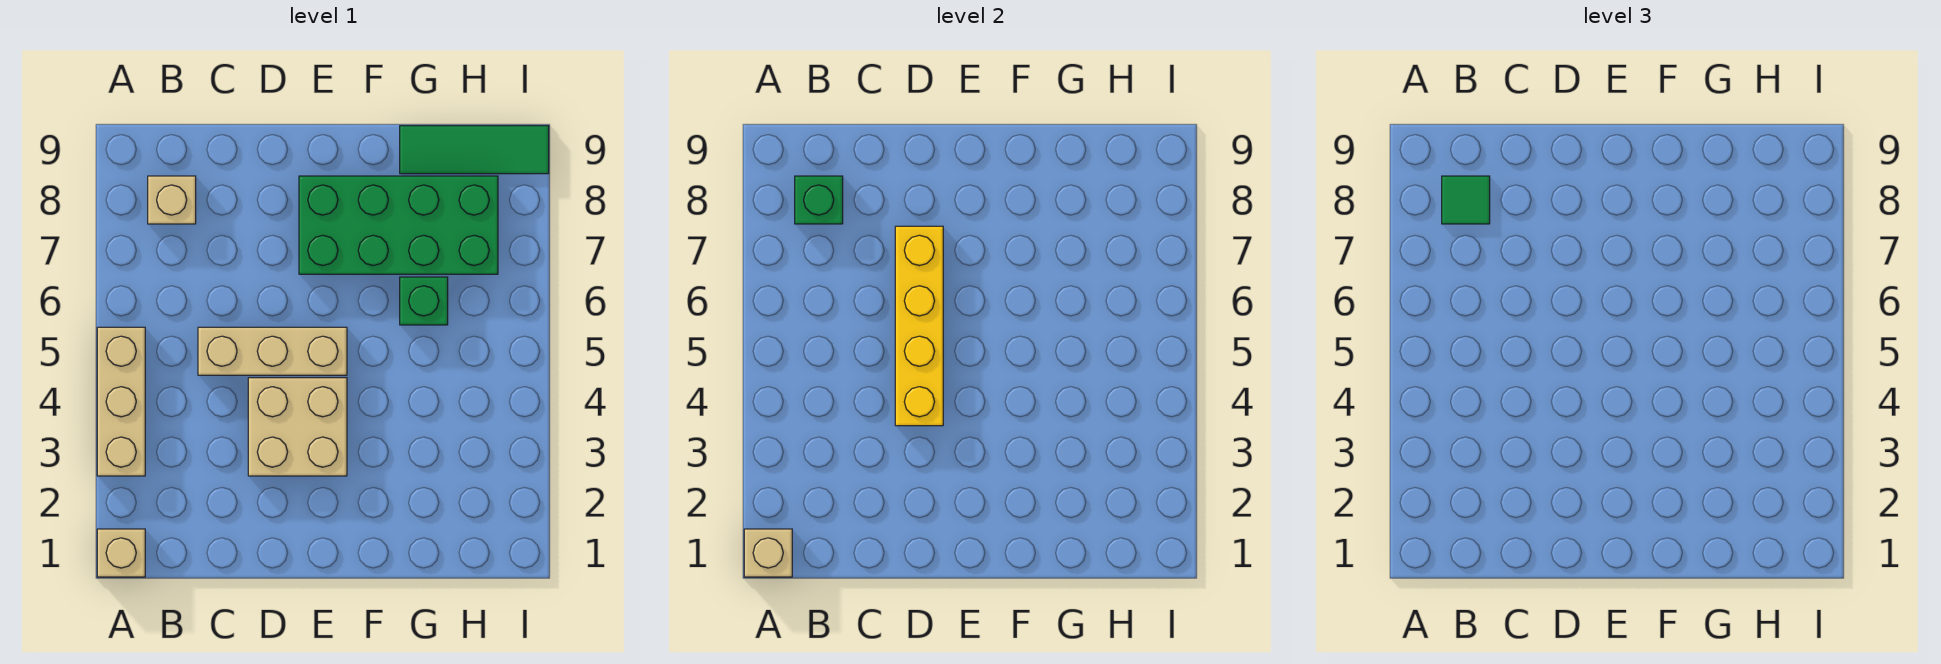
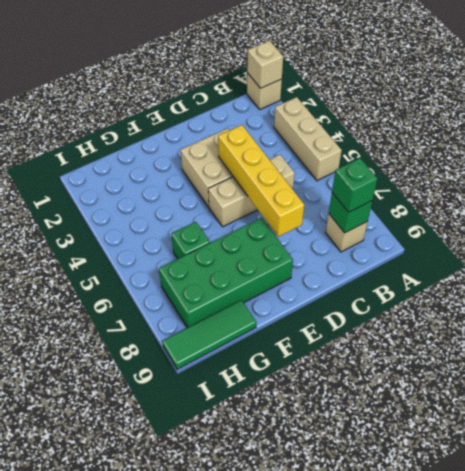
green 1x1 tile [1442,176,1490,224] -> green 1x1 brick [332,158,377,212]

